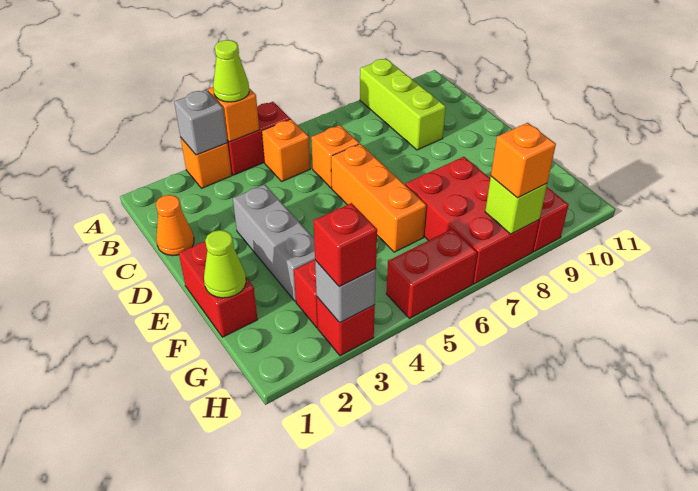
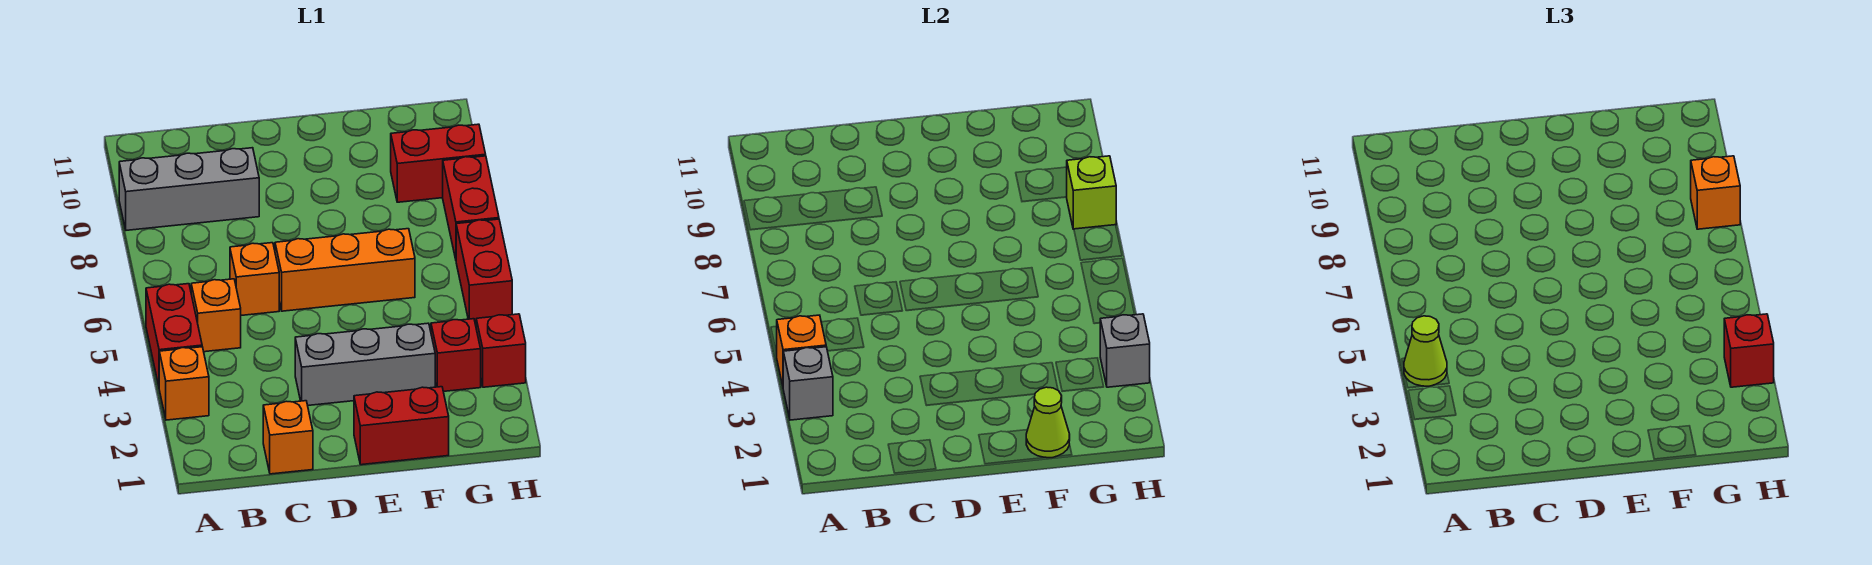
lime 1x3 brick [360,58,446,150] -> grey 1x3 brick [119,148,259,230]
orange 1x1 cone [156,195,194,256] -> orange 1x1 brick [263,401,313,474]
red 2x3 brick [405,157,539,284] -> red 1x2 brick [443,156,499,259]

